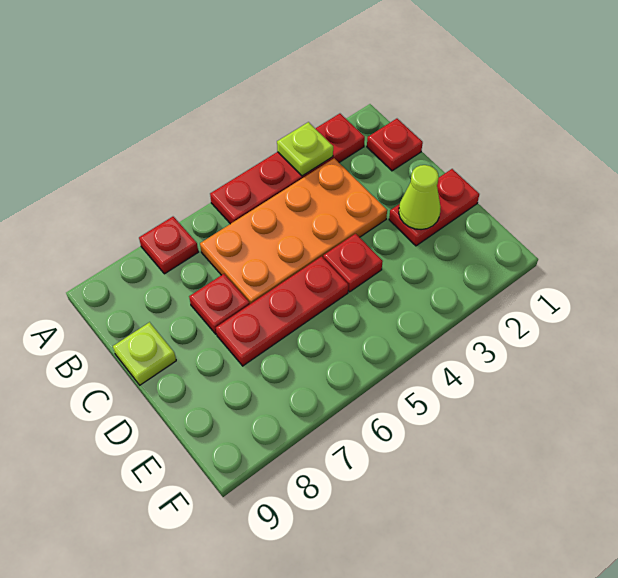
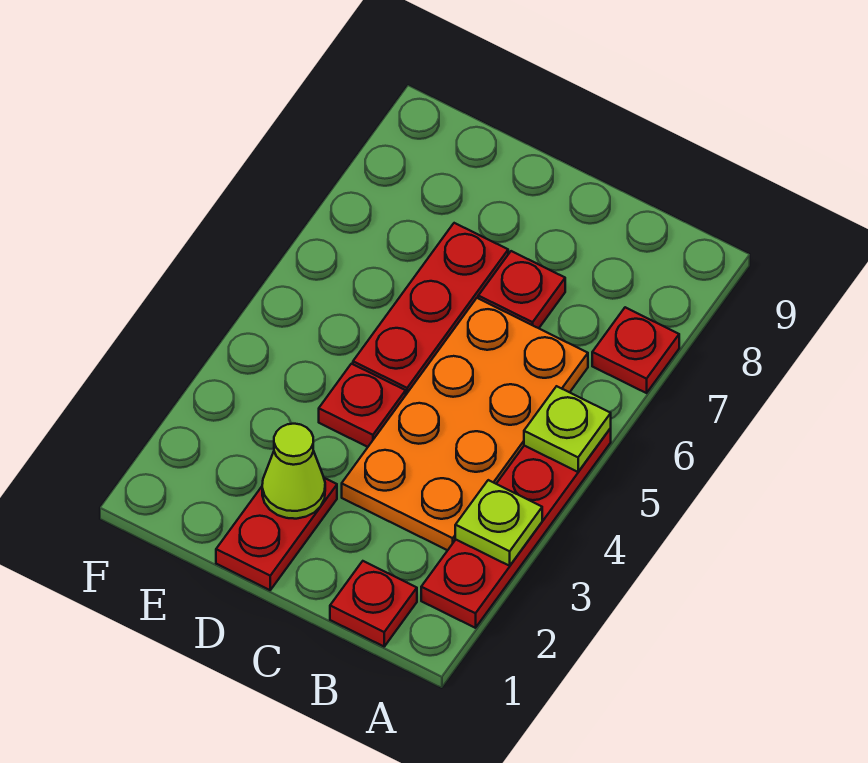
lime 1x1 plate [113,322,176,385] -> lime 1x1 plate moved to [524,386,611,472]

